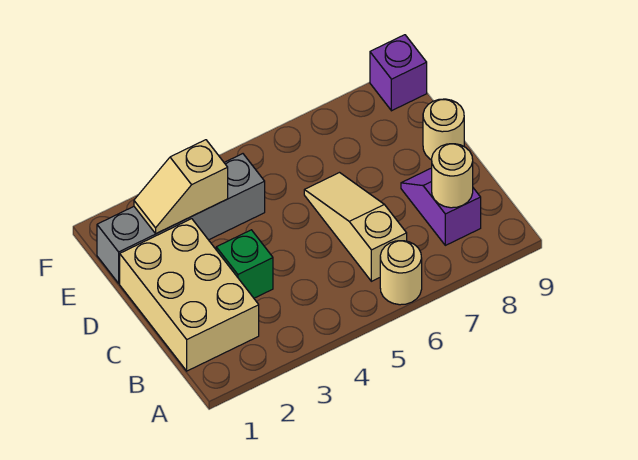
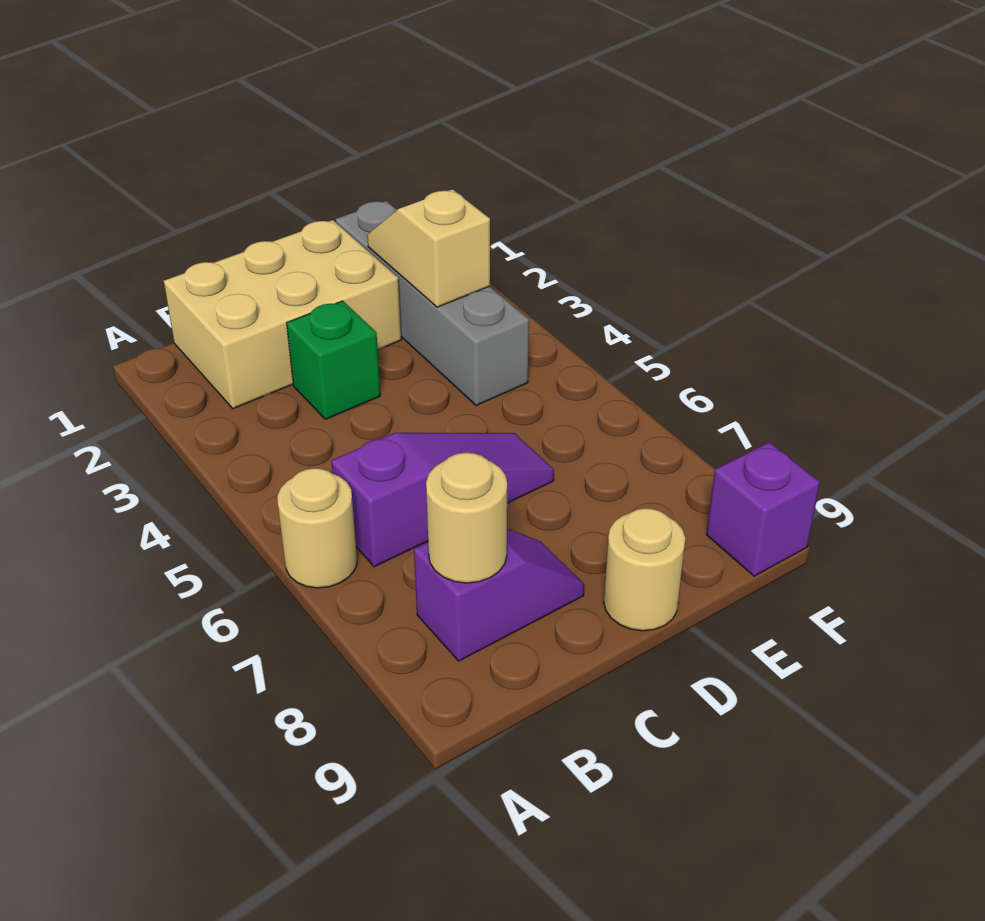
tan 1x3 slope [304,173,407,281] -> purple 1x3 slope [331,433,554,567]

